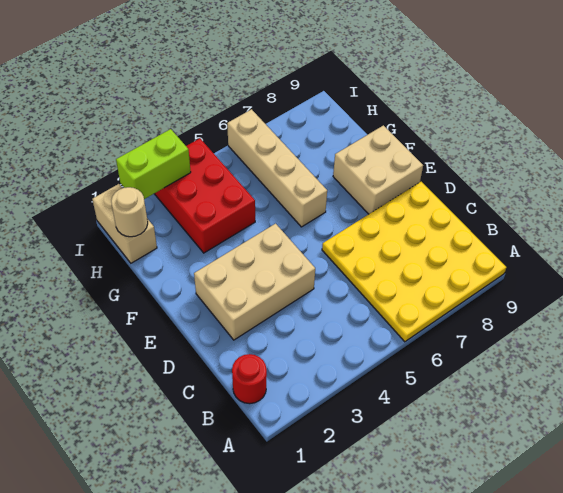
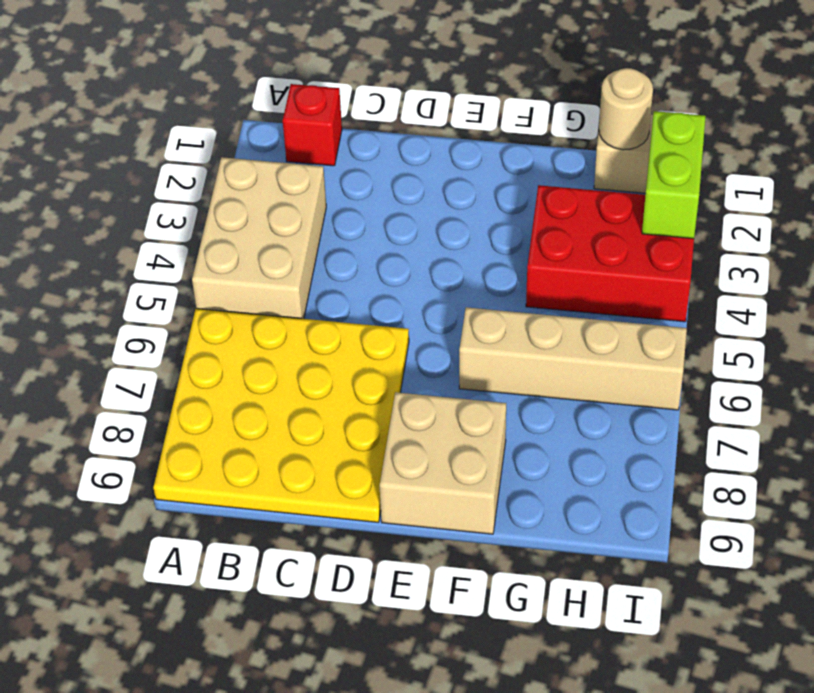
red 1x1 round brick [232,354,267,404] -> red 1x1 brick [283,84,342,166]
tan 2x3 brick [194,224,315,340] -> tan 2x3 brick moved to [192,157,326,319]

